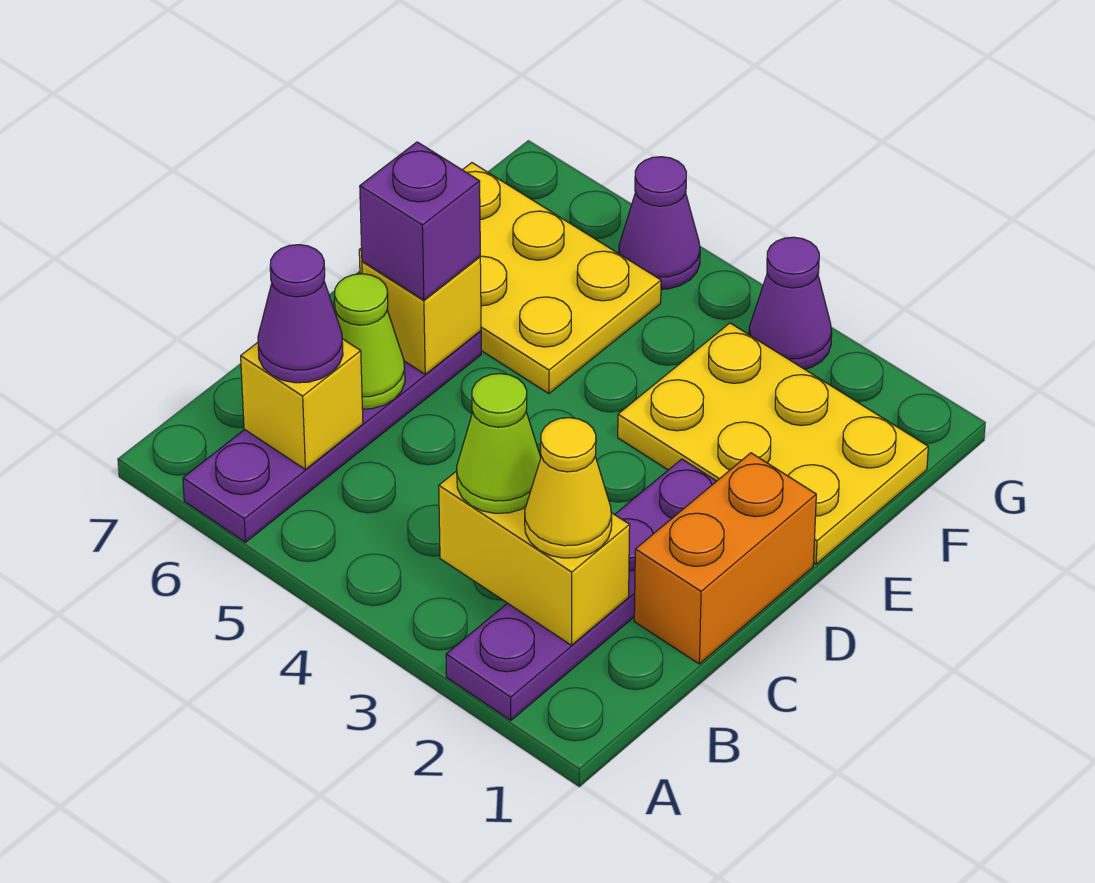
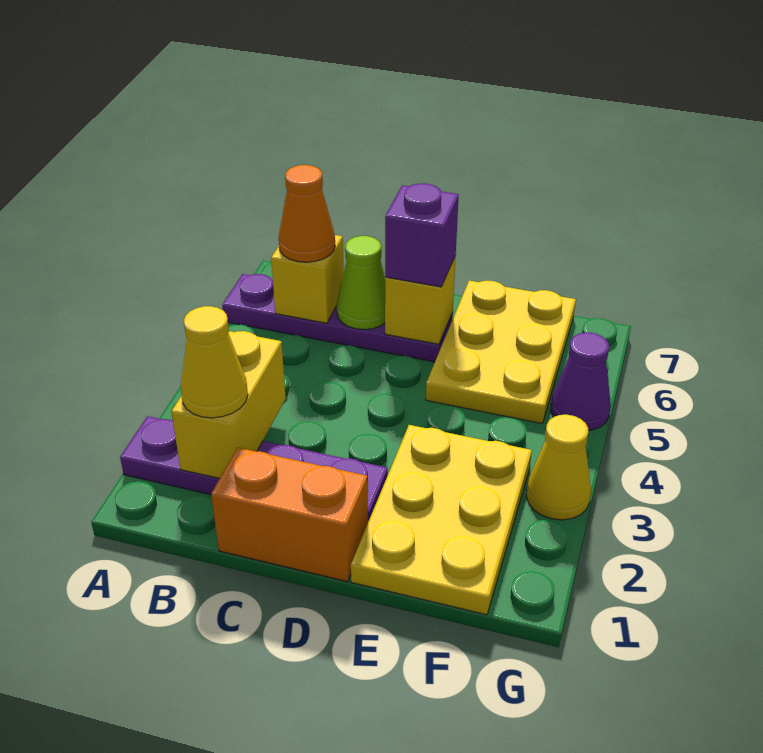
lime 1x1 cone [457,374,541,513] -> none
purple 1x1 cone [258,245,343,383] -> orange 1x1 cone [279,165,335,262]
purple 1x1 cone [749,237,832,369] -> yellow 1x1 cone [526,415,591,520]

